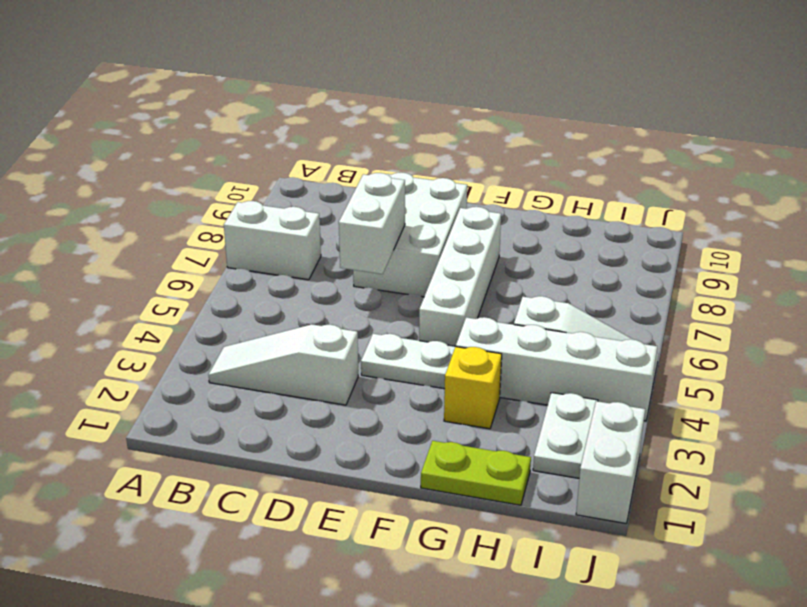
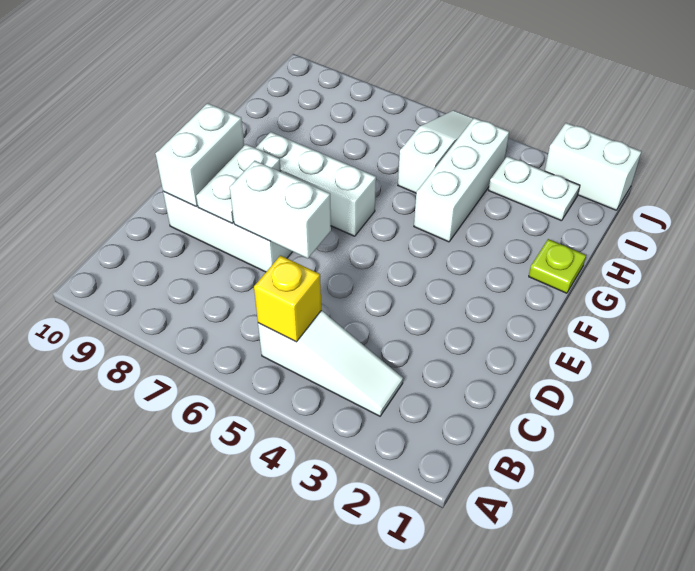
white 1x2 brick [224,201,321,280] -> white 1x2 brick moved to [156,103,244,206]
white 1x3 slope [209,325,358,405] -> white 1x3 slope turned to [258,311,403,416]
white 1x2 plate [361,334,456,389] -> white 1x2 plate moved to [196,144,281,223]
white 1x4 brick [419,207,501,346] -> white 1x3 brick [256,132,376,236]
lime 1x2 plate [421,441,531,505] -> lime 1x1 plate [529,239,586,293]
yellow 1x1 brick [444,347,502,429] -> yellow 1x1 brick moved to [254,256,321,342]
white 1x4 brick [456,317,657,421] -> white 1x3 brick [414,118,509,242]

